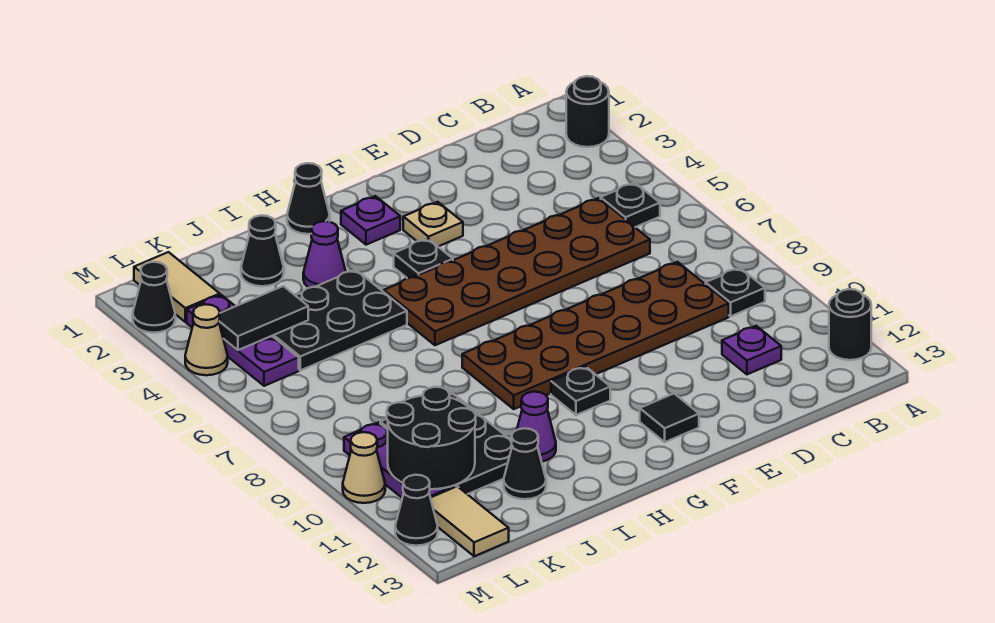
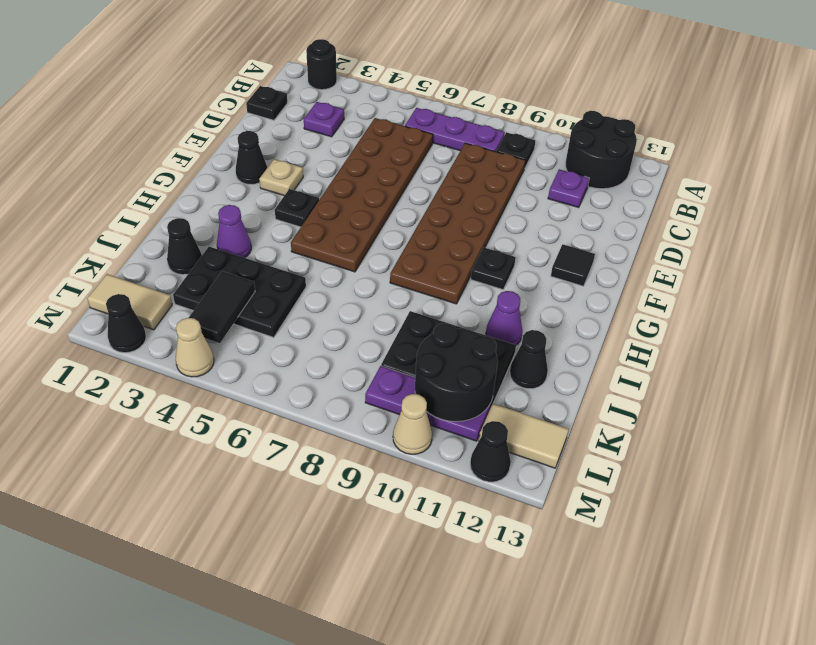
black 1x1 round brick [829,289,871,360] -> black 2x2 round brick [565,111,637,189]
black 1x1 plate [601,183,660,227] -> black 1x1 plate moved to [246,86,287,120]
purple 1x1 plate [341,196,400,245] -> purple 1x1 plate moved to [304,102,344,137]
black 1x1 cone [287,163,330,234] -> black 1x1 cone moved to [236,131,267,184]
black 2x3 plate [273,270,407,370] -> black 2x3 plate turned to [173,247,306,338]
purple 1x3 plate [187,295,299,386] -> purple 1x3 plate moved to [405,108,505,152]

